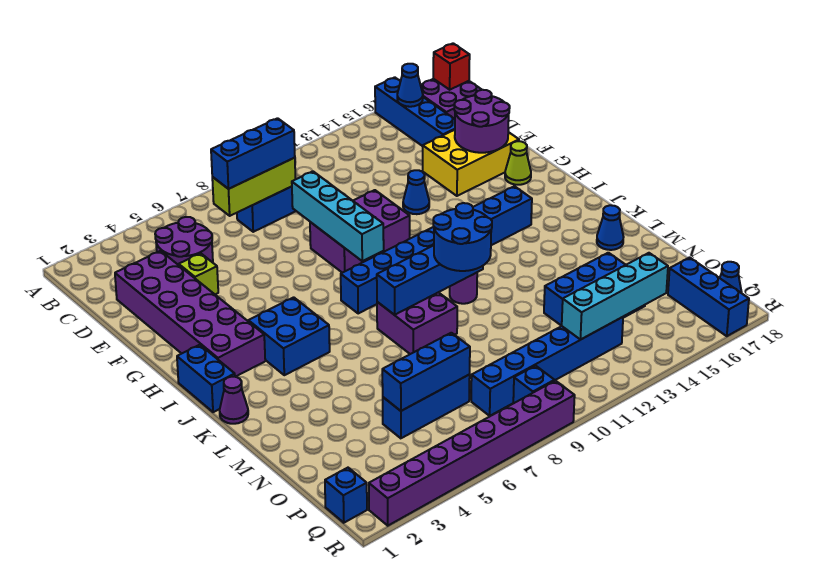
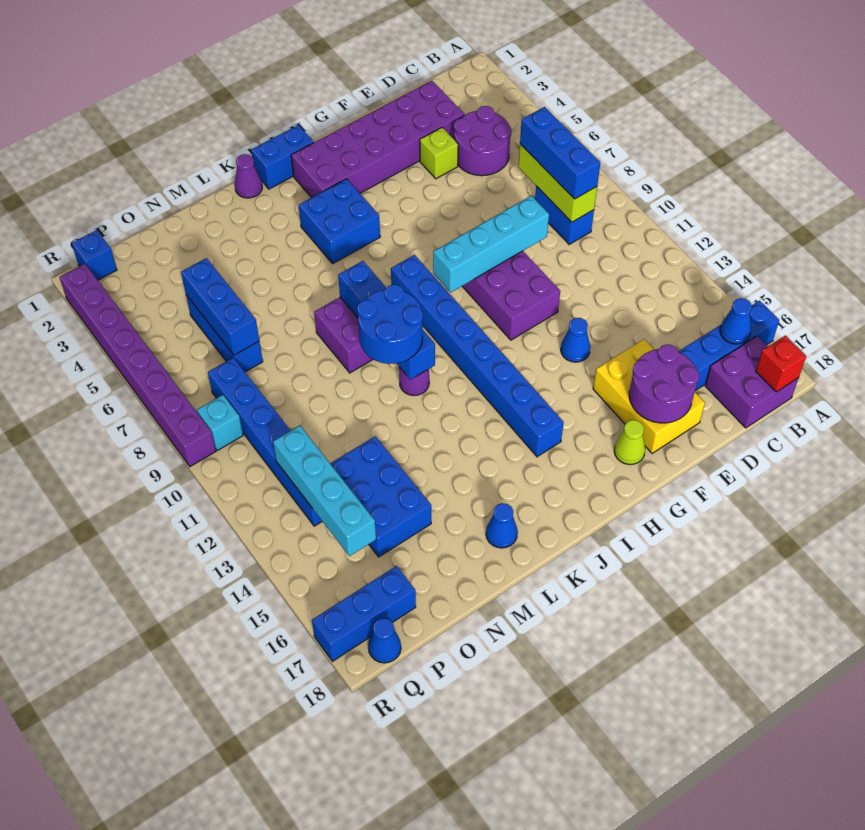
blue 1x1 brick [513,366,555,403] -> cyan 1x1 brick [197,395,243,451]

